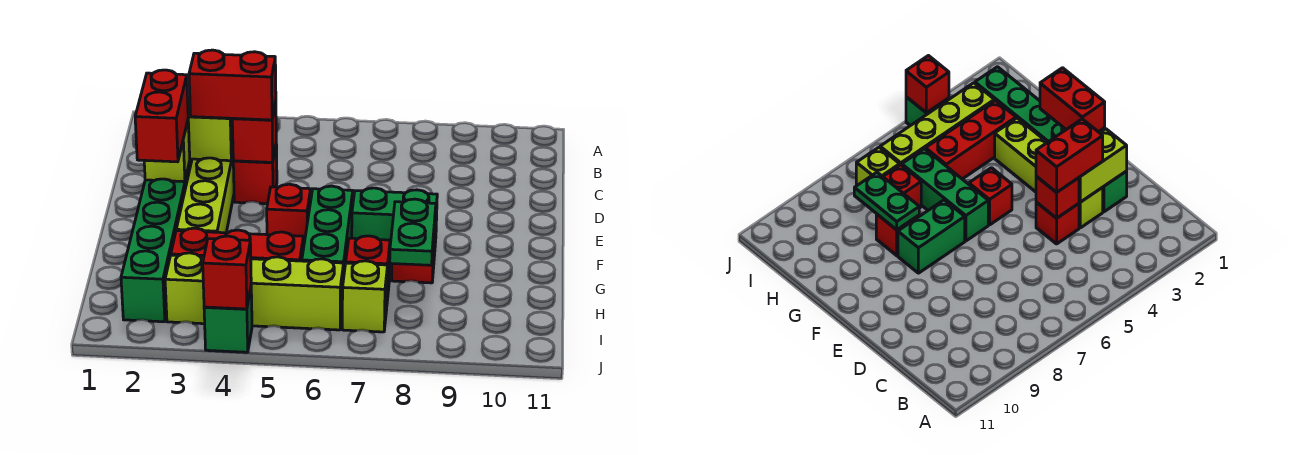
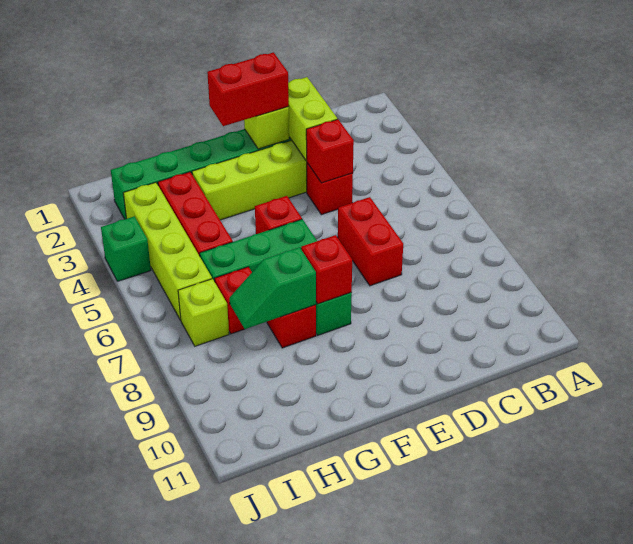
red 1x2 brick [189,50,276,120] -> red 1x2 brick moved to [338,197,403,286]
green 1x2 plate [390,199,436,265] -> green 1x2 slope [229,247,316,329]
red 1x1 brick [203,236,251,309] -> red 1x1 brick moved to [301,235,352,304]

